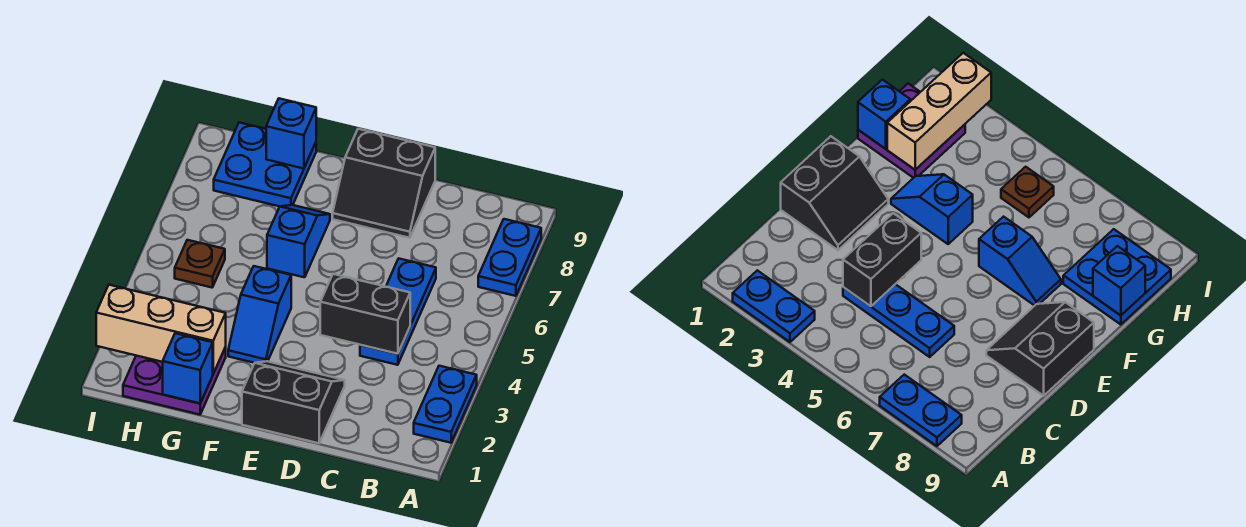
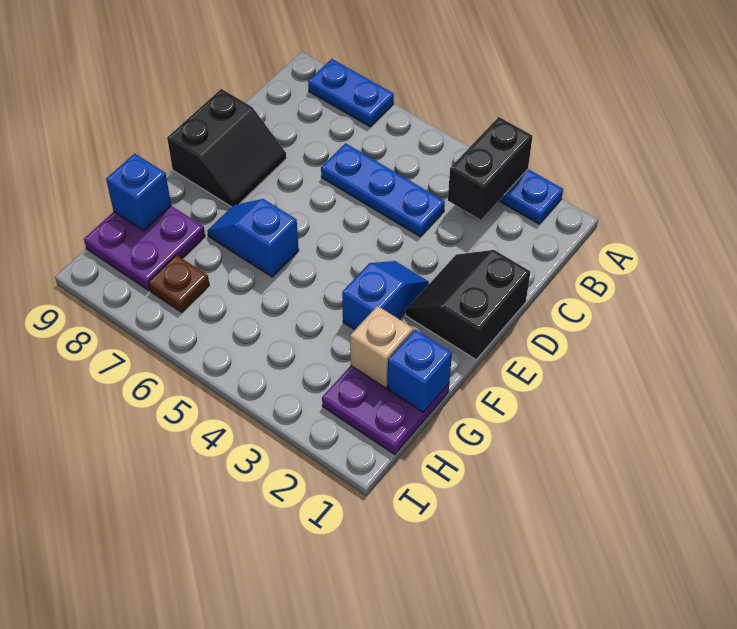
black 1x2 brick [320,274,410,354] -> black 1x2 brick moved to [448,117,533,220]
blue 1x2 slope [228,266,291,363] -> blue 1x2 slope turned to [342,261,429,330]
tan 1x3 brick [96,285,226,374] -> tan 1x1 brick [350,306,413,388]
blue 2x2 plate [214,122,316,206] -> purple 2x2 plate [84,206,205,290]
brown 1x1 plate [175,240,225,287] -> brown 1x1 plate moved to [148,255,209,312]

